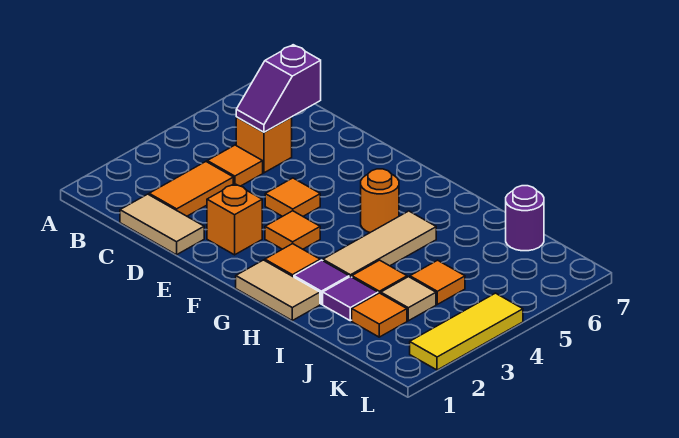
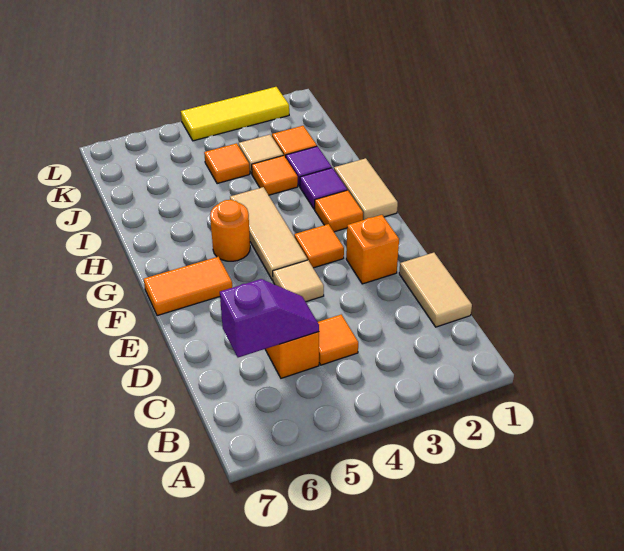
orange 1x2 tile [149,162,233,216] -> orange 1x2 tile moved to [144,257,232,316]
orange 1x1 tile [265,178,320,216] -> tan 1x1 tile [273,260,324,302]
tan 1x3 tile [323,211,436,277] -> tan 1x3 tile turned to [230,187,307,280]
purple 1x1 round brick [505,186,544,251] -> none

